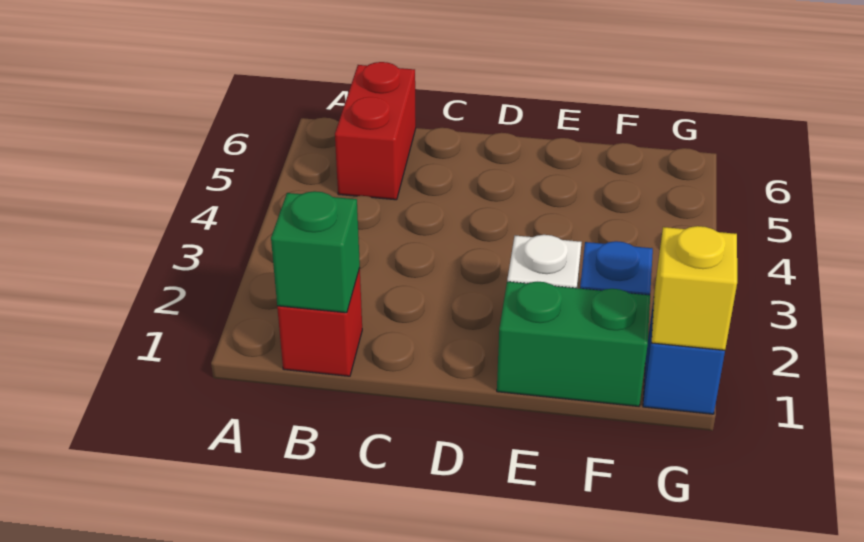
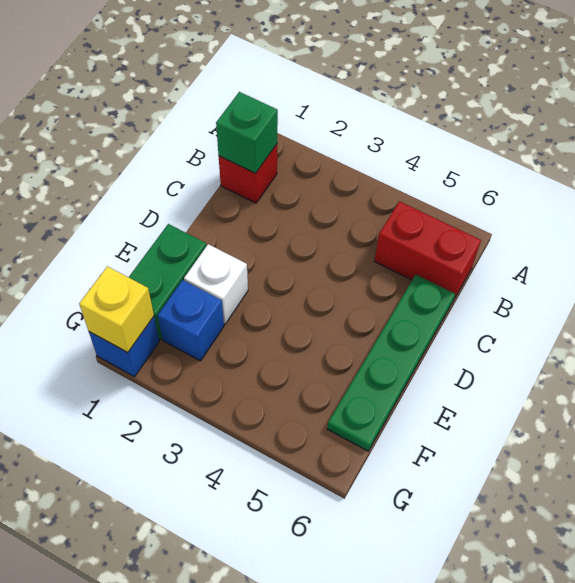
none -> green 1x4 plate [327,275,455,451]

